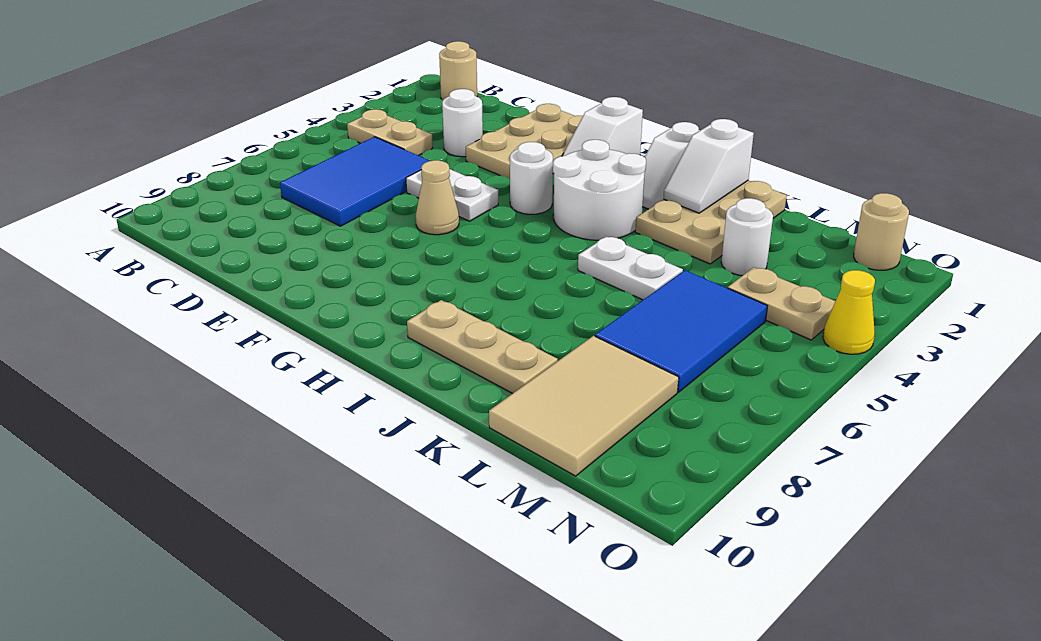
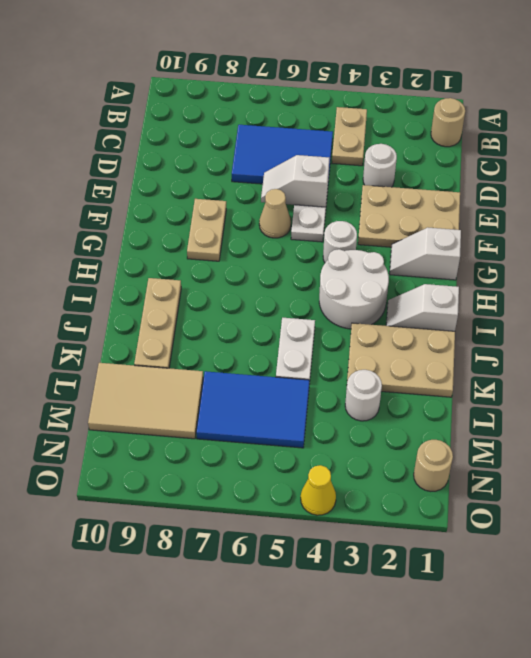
white 1x2 slope [663,119,754,213] -> white 1x2 slope moved to [261,155,329,207]
tan 1x2 plate [728,267,835,340] -> tan 1x2 plate moved to [187,199,226,261]

